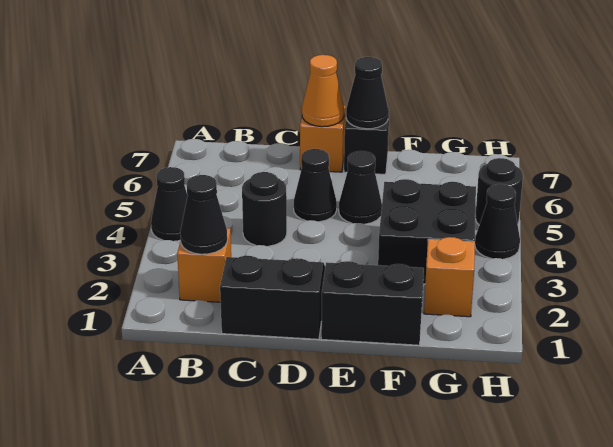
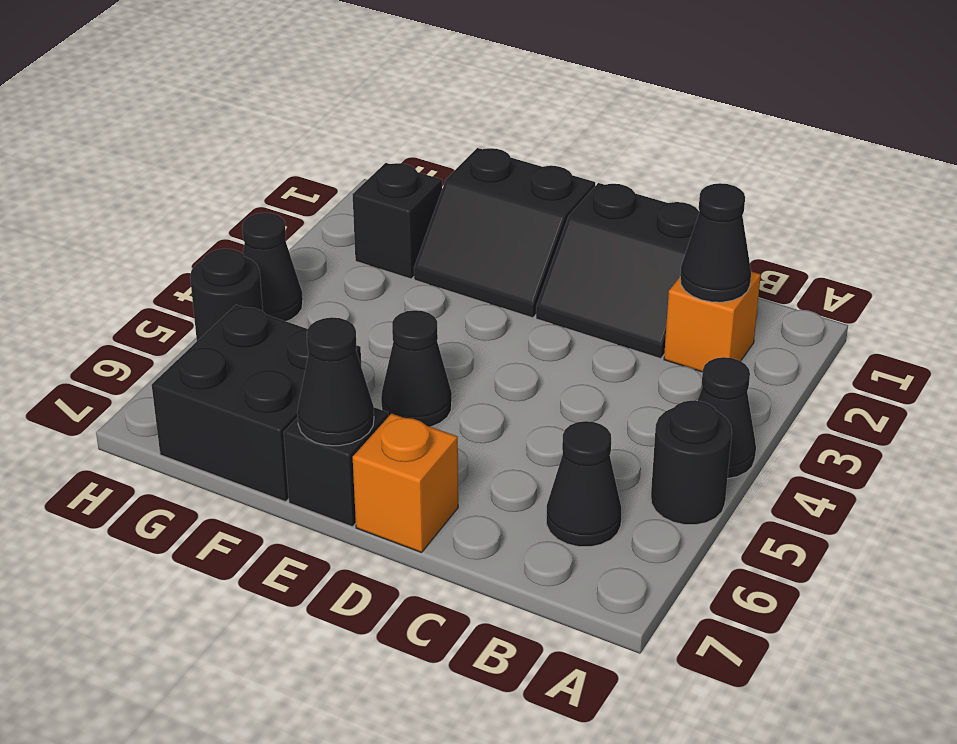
black 1x1 round brick [242,172,287,246] -> black 1x1 round brick moved to [651,401,732,525]
black 1x1 cone [294,149,337,222] -> black 1x1 cone moved to [546,421,621,547]
orange 1x1 cone [302,55,344,127] -> none
black 2x2 brick [378,179,476,284] -> black 2x2 brick moved to [152,305,361,502]
orange 1x1 brick [424,237,475,317] -> black 1x1 brick [352,163,442,279]

